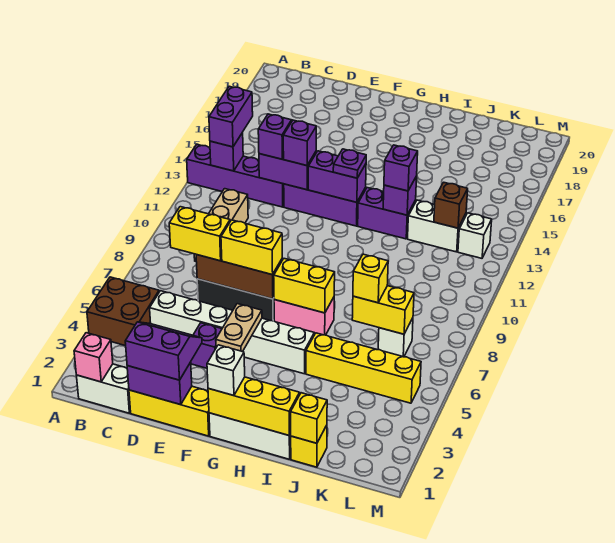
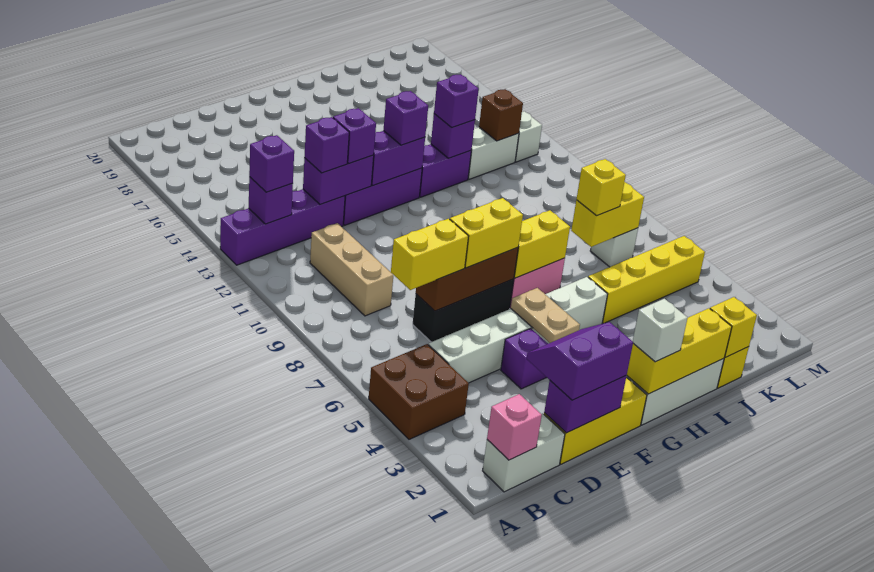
purple 1x2 brick [209,86,253,147] -> purple 1x1 brick [249,135,294,192]
purple 1x1 plate [333,149,366,178] -> purple 1x1 brick [384,91,428,145]

